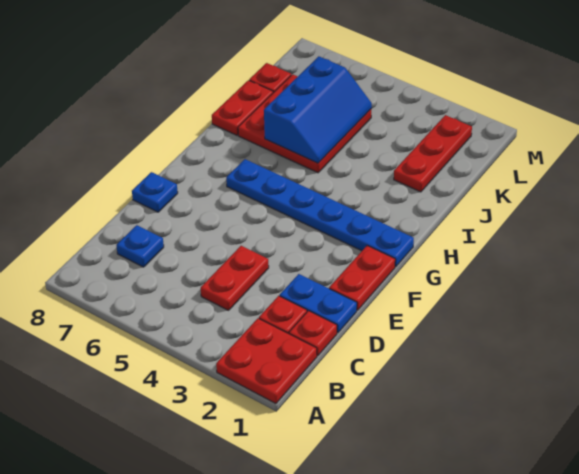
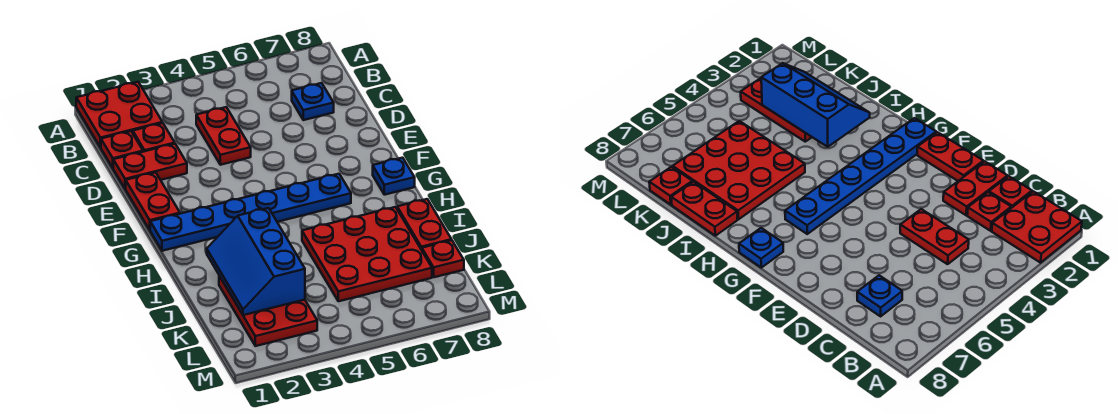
blue 1x2 plate [280,274,357,333] -> red 1x2 plate [113,144,187,189]
blue 1x1 plate [132,172,178,212] -> blue 1x1 plate moved to [373,158,415,195]
blue 2x3 slope [264,56,372,163] -> blue 2x3 slope moved to [207,208,305,315]
red 1x3 plate [394,115,472,192] -> red 2x3 plate [219,276,317,346]

